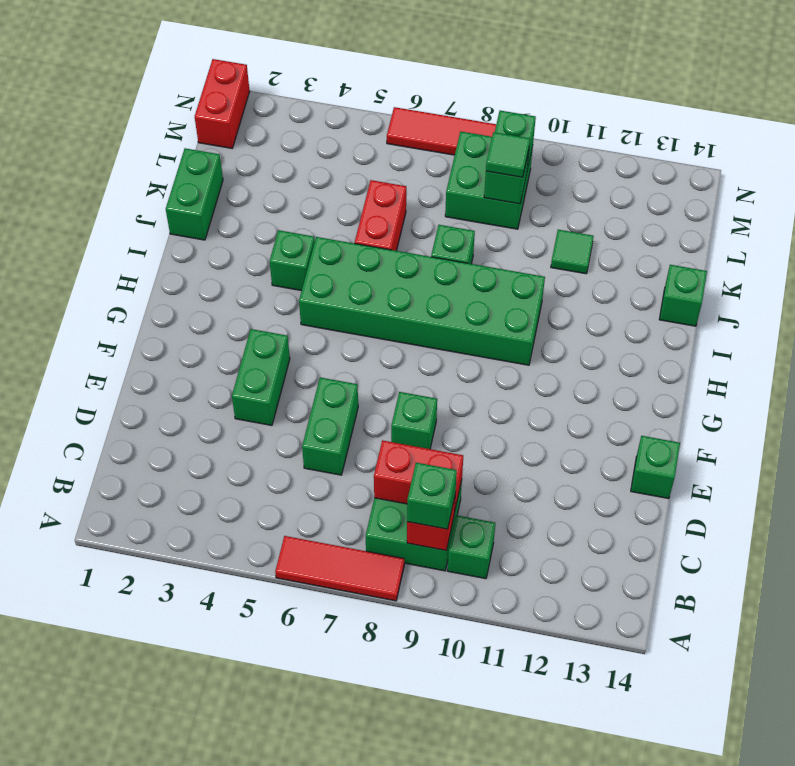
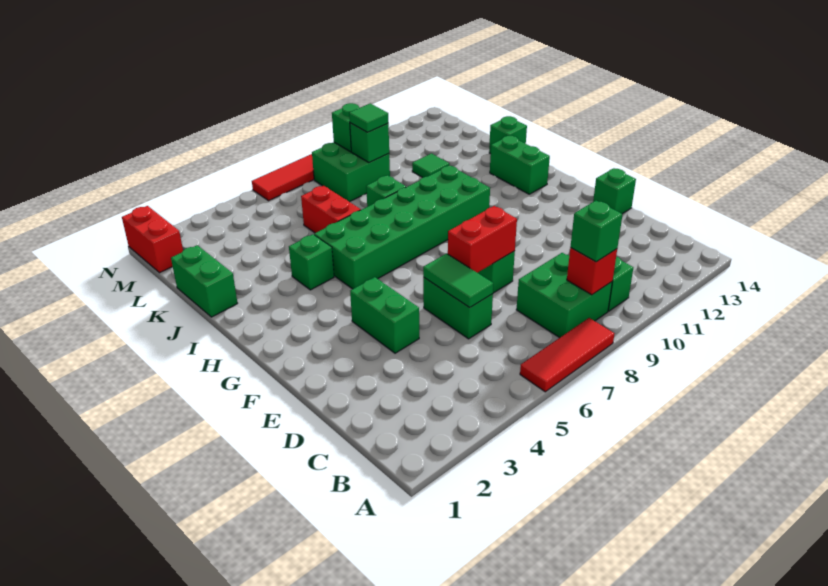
red 1x2 brick [374,440,463,512] -> red 1x2 brick moved to [448,206,517,273]
none -> green 1x2 tile [423,254,493,308]
none -> green 1x2 brick [490,136,550,194]

